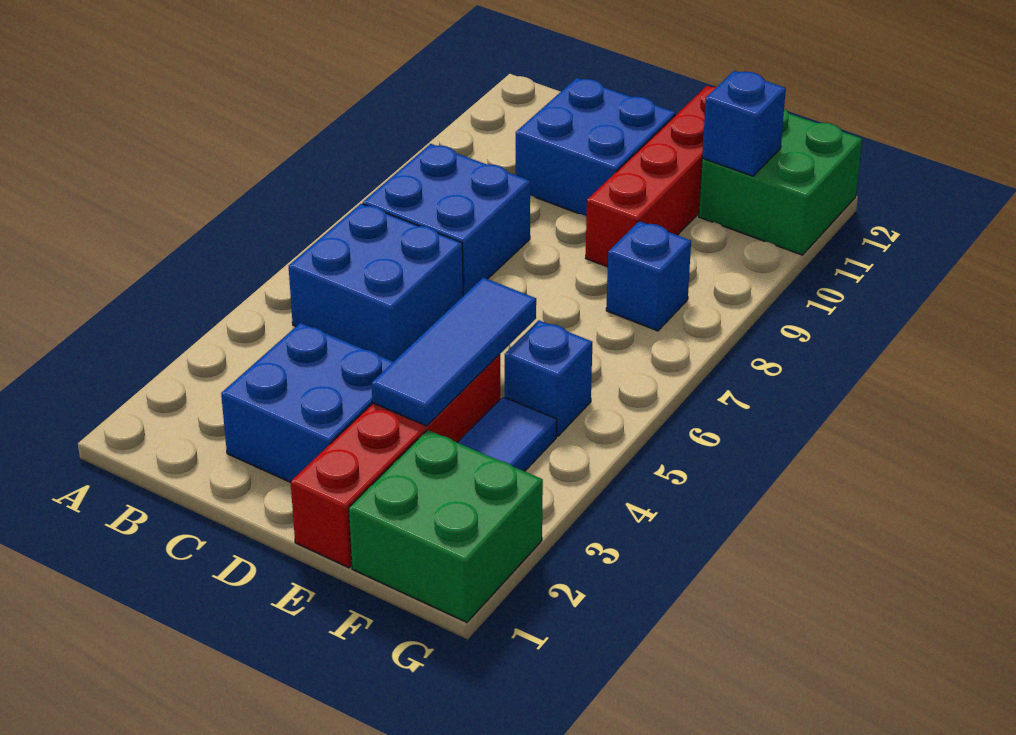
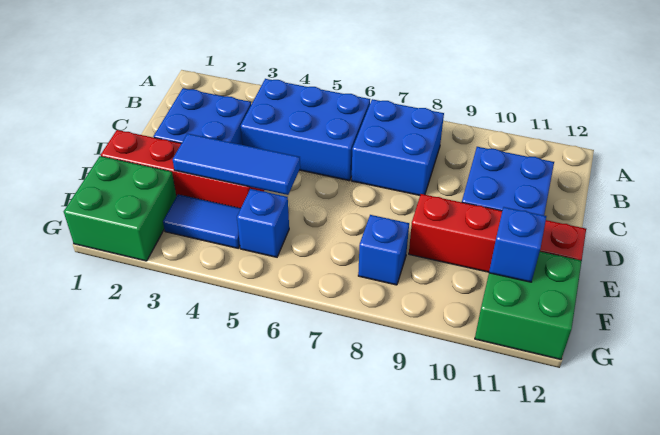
blue 2x2 brick [289,204,463,362] -> blue 2x3 brick [241,79,370,181]

